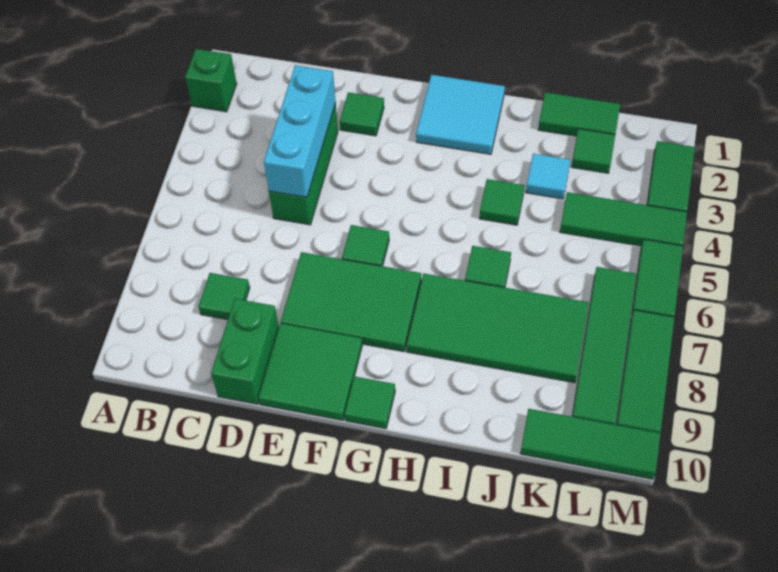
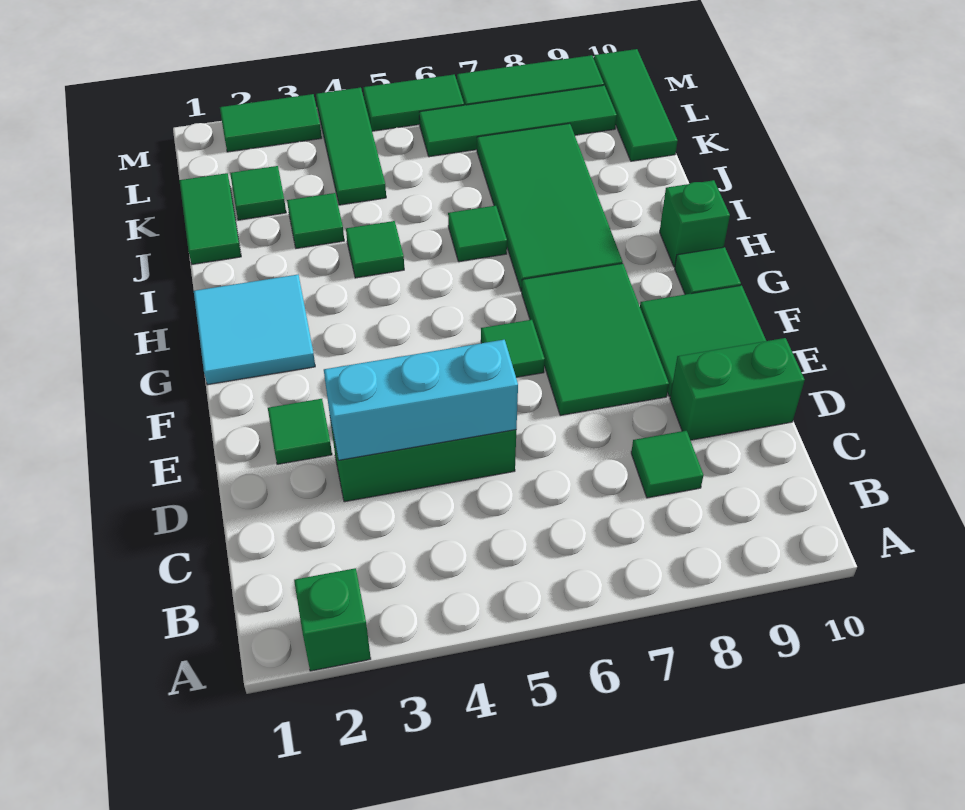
none -> green 1x1 brick [660,180,730,267]
cyan 1x1 tile [526,154,570,199] -> green 1x1 tile [287,193,344,248]

